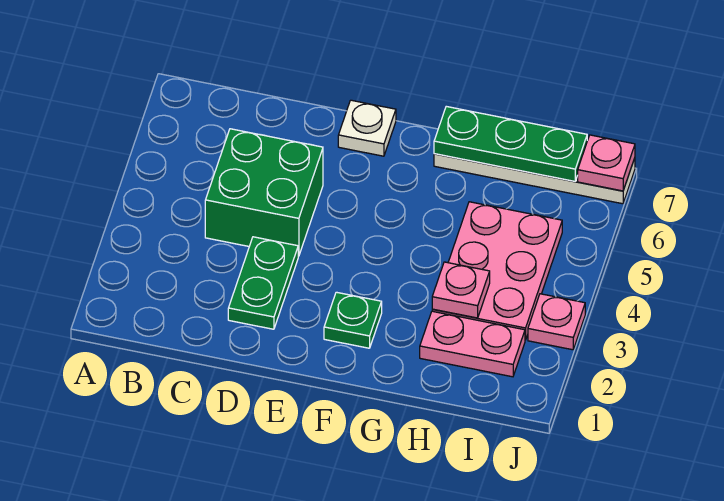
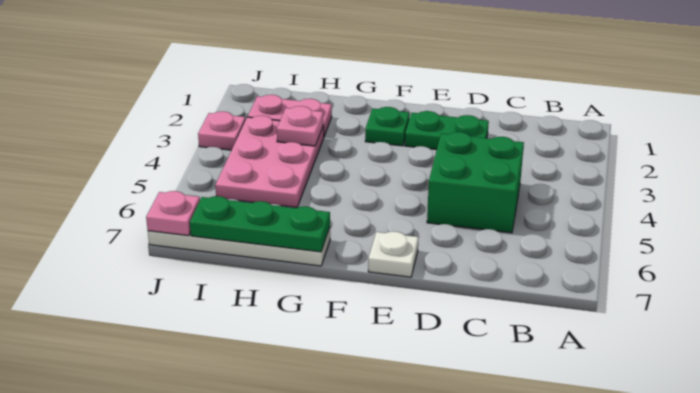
green 1x2 plate [228,237,298,329] -> green 1x2 plate turned to [405,111,489,150]

